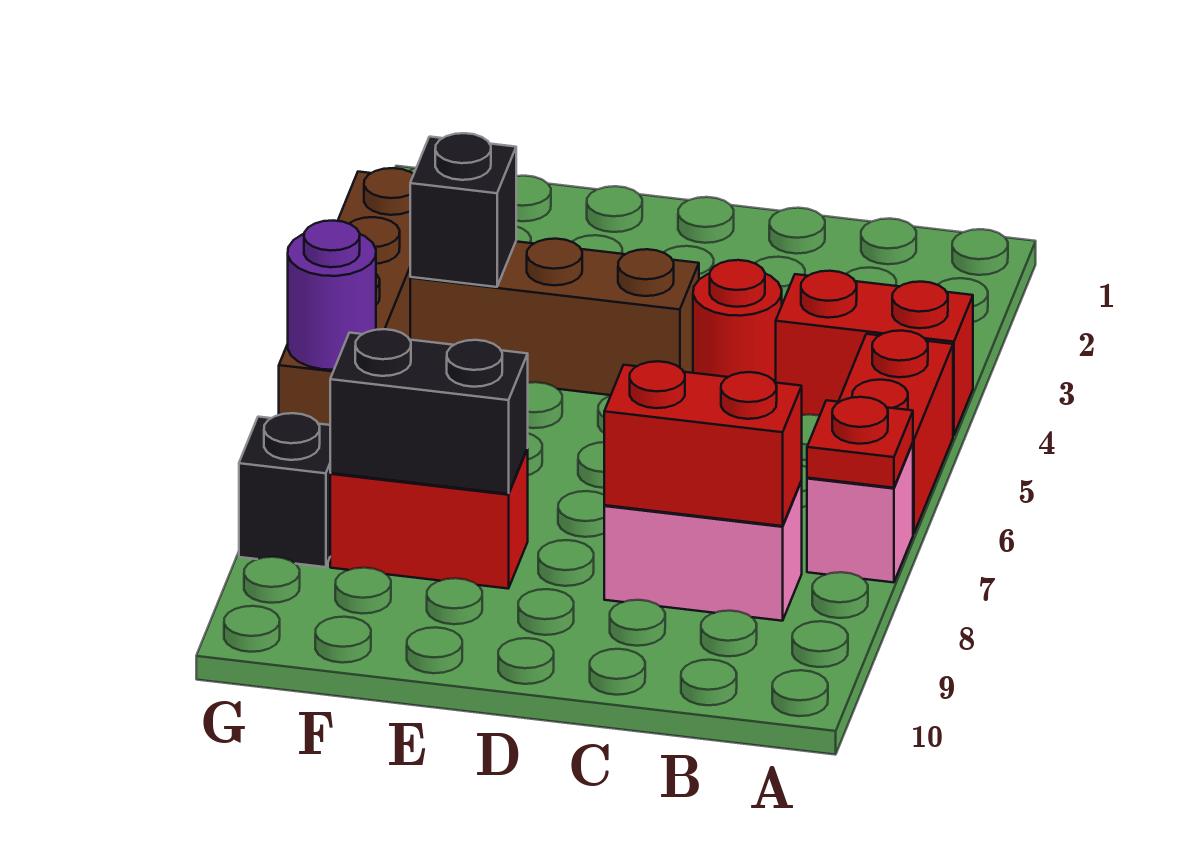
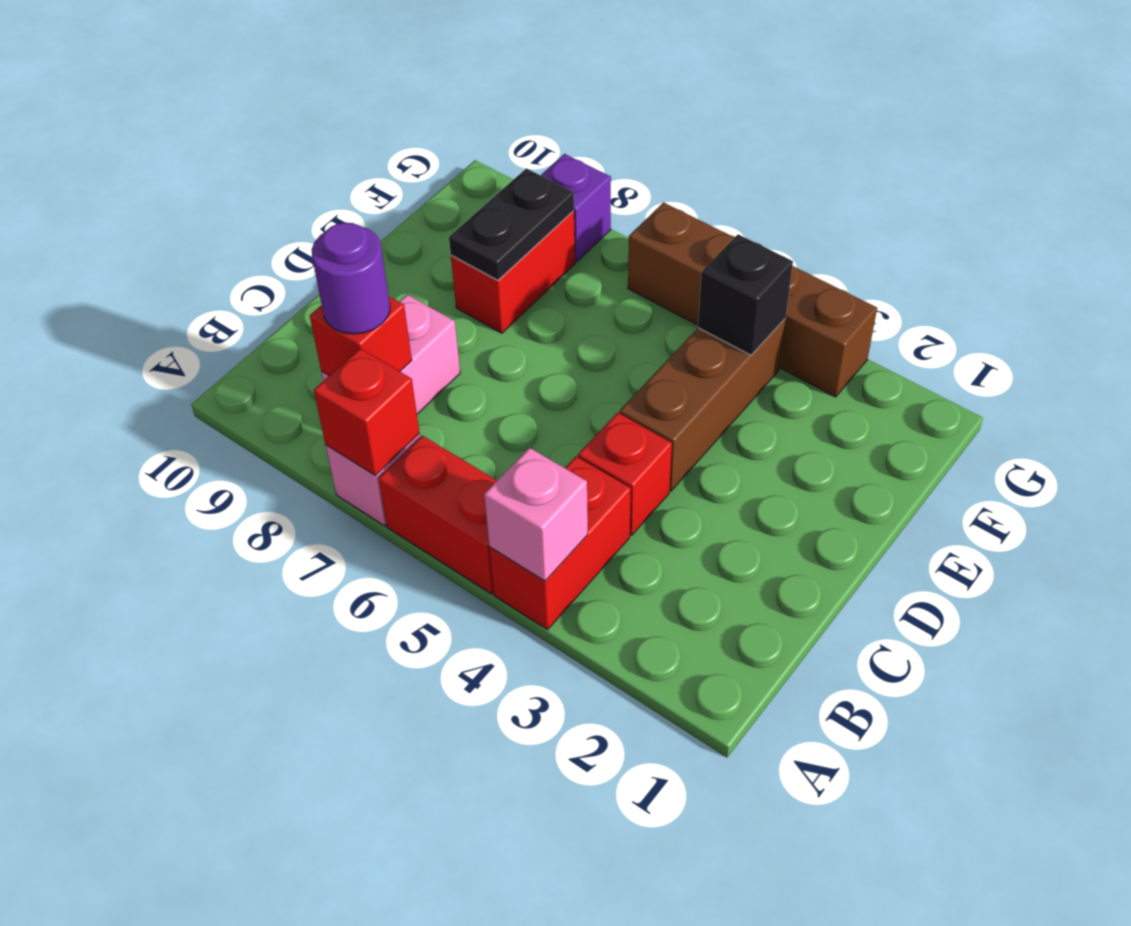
none -> pink 1x1 brick [484,448,588,581]
red 1x1 plate [807,397,913,488] -> red 1x1 brick [314,349,419,475]
red 1x2 brick [604,361,802,526] -> red 1x1 brick [310,297,412,376]
red 1x1 round brick [693,260,782,383] -> red 1x1 brick [578,413,672,535]
black 1x2 brick [330,329,528,494] -> black 1x2 plate [449,168,574,280]
purple 1x1 round brick [288,221,376,370] -> purple 1x1 round brick moved to [312,223,390,334]
black 1x1 brick [239,413,330,567] -> purple 1x1 brick [541,154,611,262]

